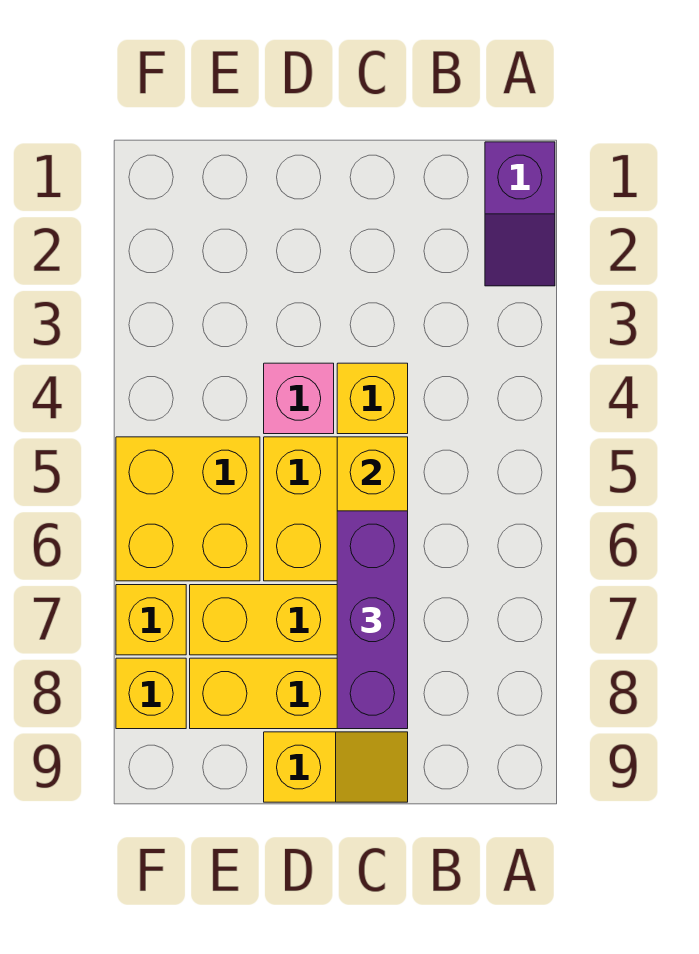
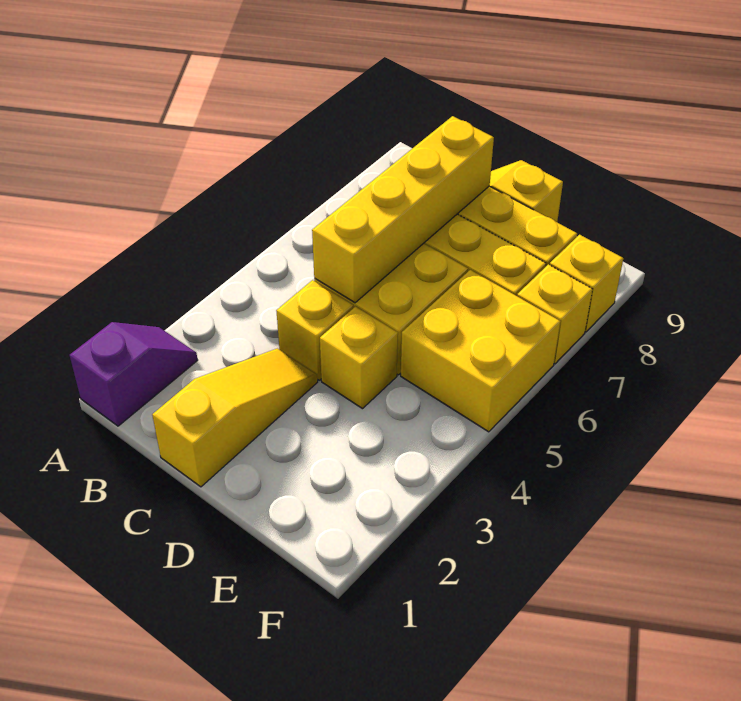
none -> yellow 1x3 slope [152,348,318,487]
purple 1x3 brick [337,511,408,729] -> none
pink 1x1 brick [264,363,334,434] -> yellow 1x1 brick [320,307,398,409]

